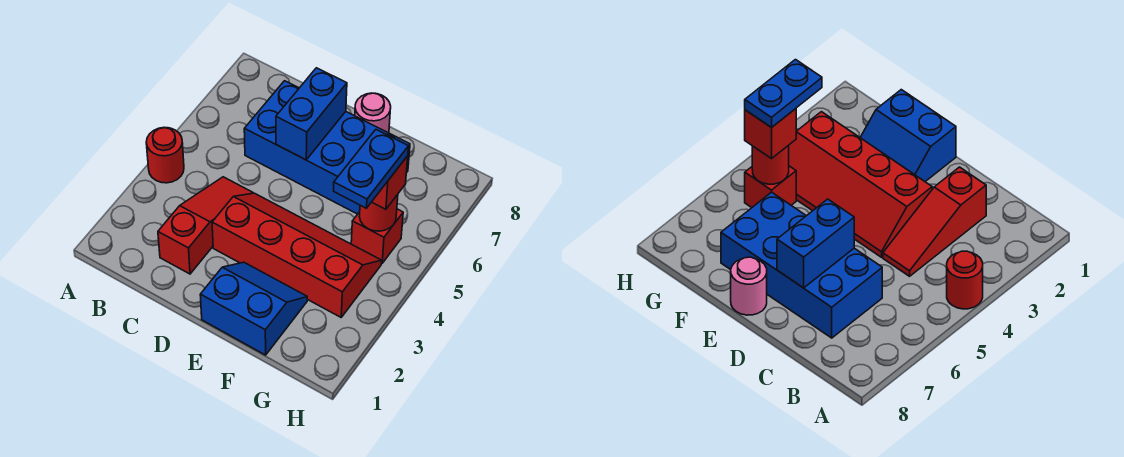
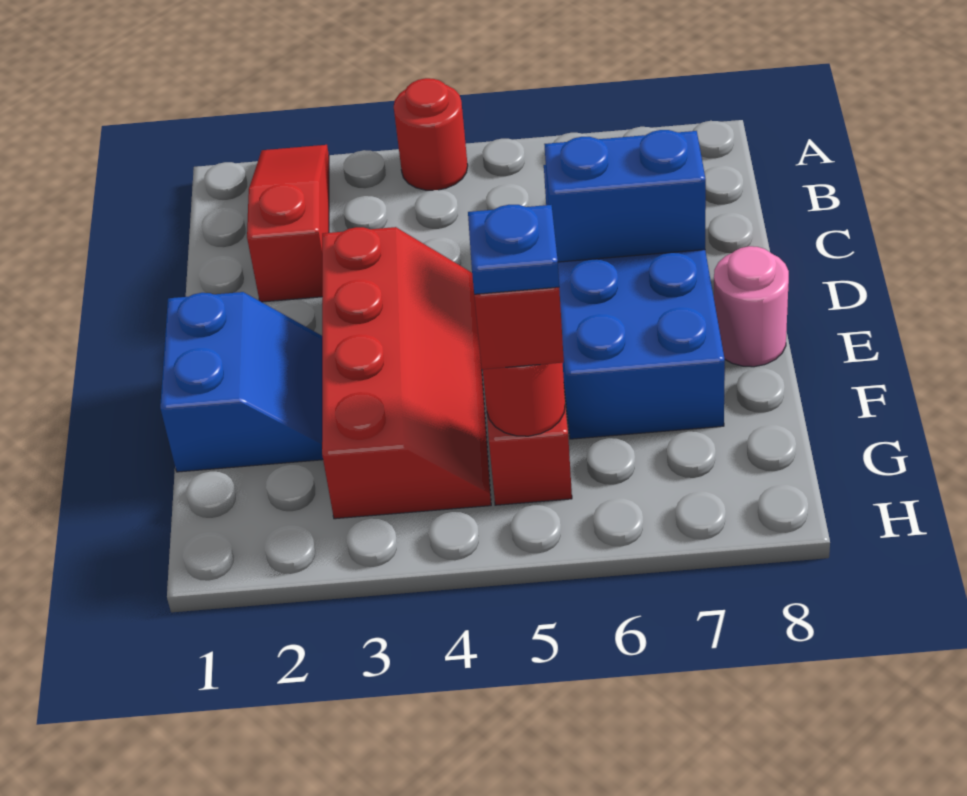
red 1x3 slope [158,177,253,274] -> red 1x3 slope turned to [247,145,329,302]
blue 1x2 plate [334,130,409,208] -> blue 1x1 plate [468,205,559,294]

